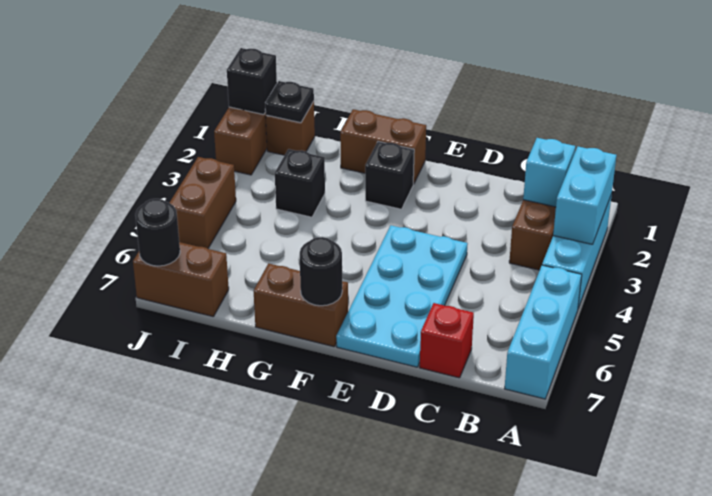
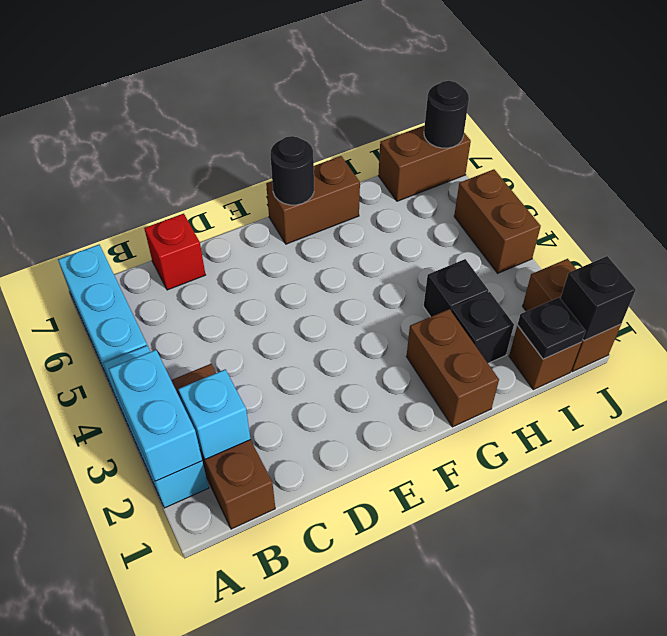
cyan 2x4 plate [336,225,468,367] -> none
brown 1x2 brick [340,109,426,184] -> brown 1x2 brick turned to [407,309,499,427]
black 1x1 brick [365,141,414,209] -> black 1x1 brick moved to [451,292,514,363]

